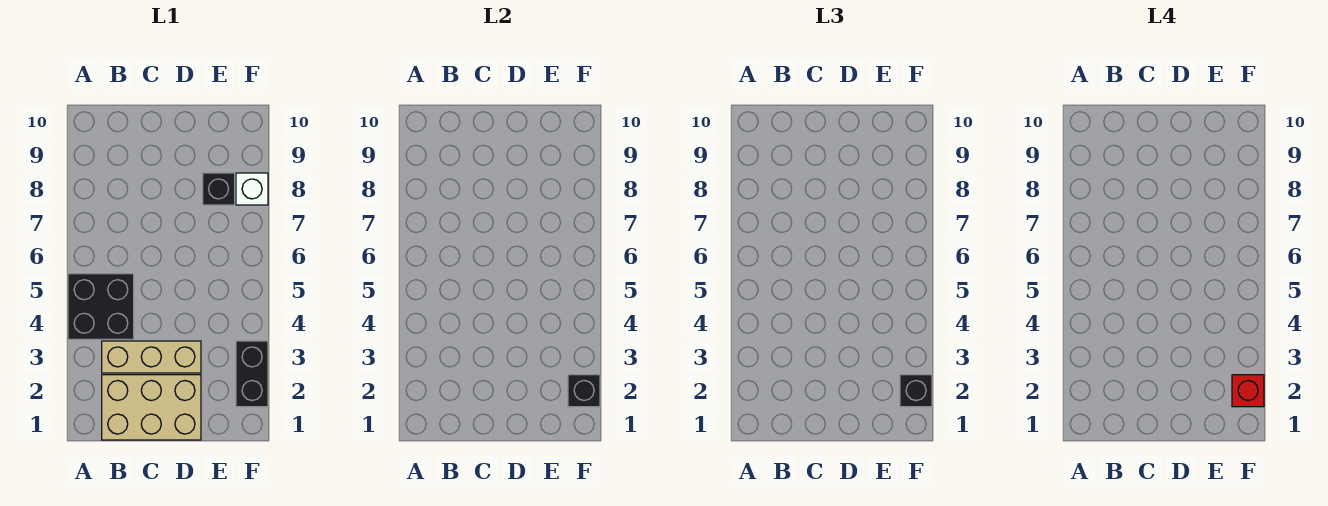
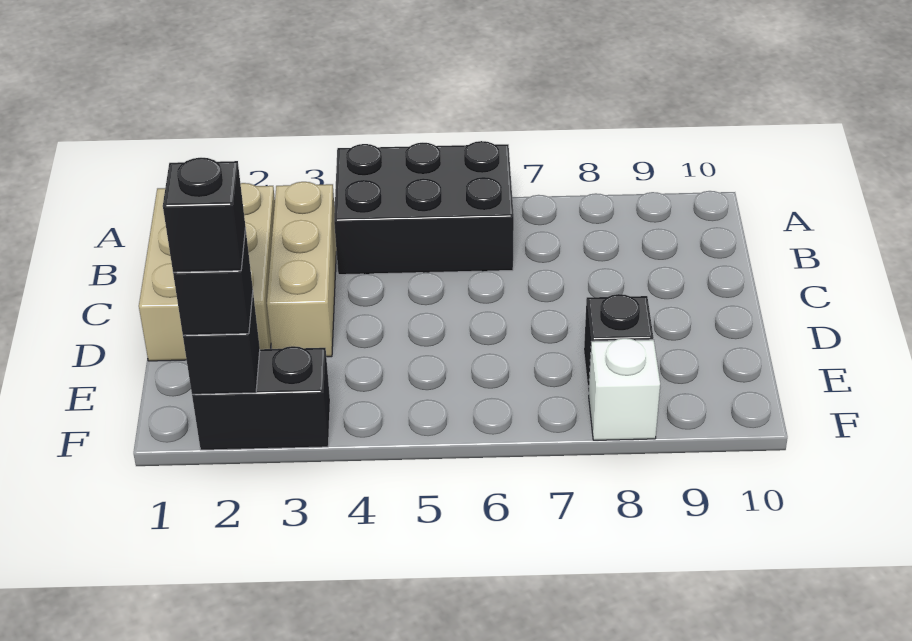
black 2x2 brick [68,274,134,339] -> black 2x3 brick [334,141,514,275]
red 1x1 brick [1232,375,1264,407] -> black 1x1 brick [163,158,246,272]

